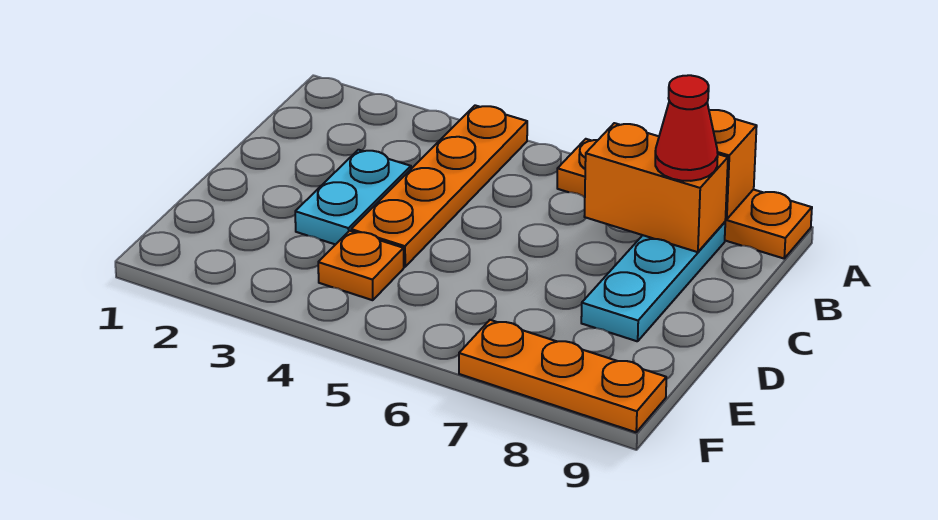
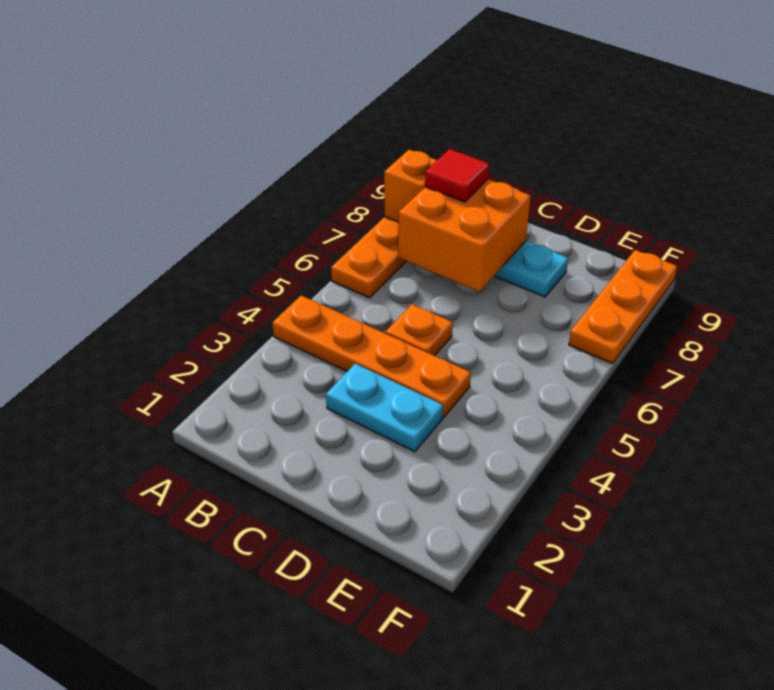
orange 1x2 brick [584,123,728,252] -> orange 2x2 brick [398,179,531,292]
red 1x1 cone [655,75,718,181] -> red 1x1 tile [425,149,489,202]
orange 1x1 plate [318,231,404,300] -> orange 1x1 plate moved to [386,304,453,356]

